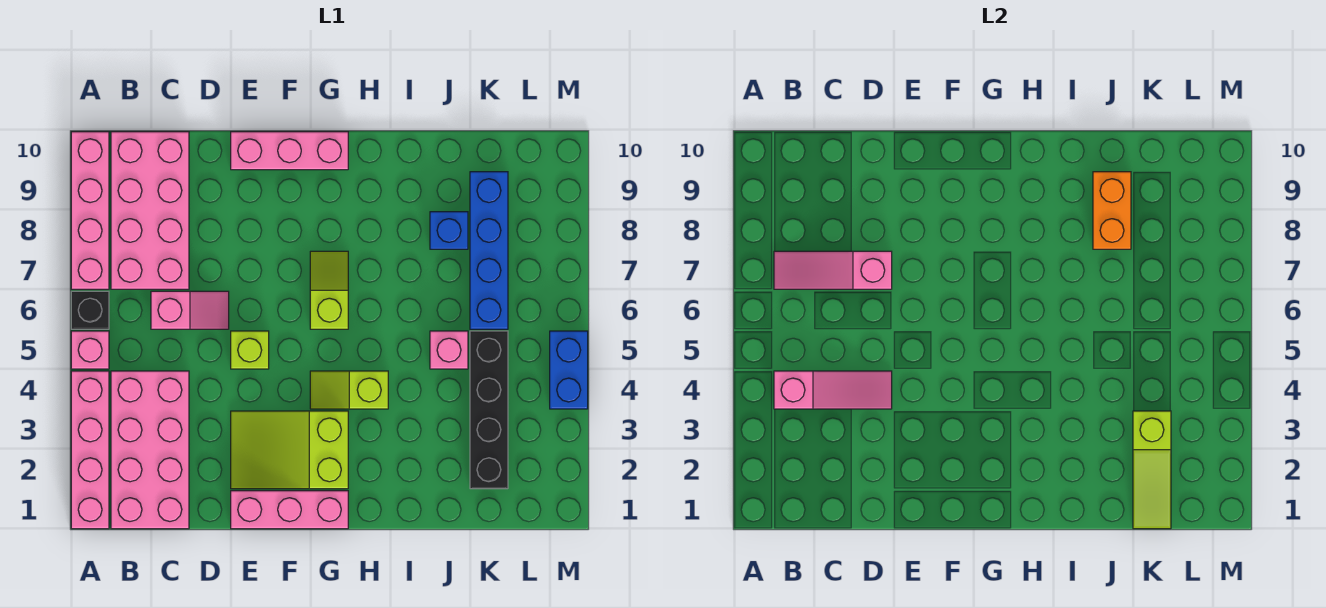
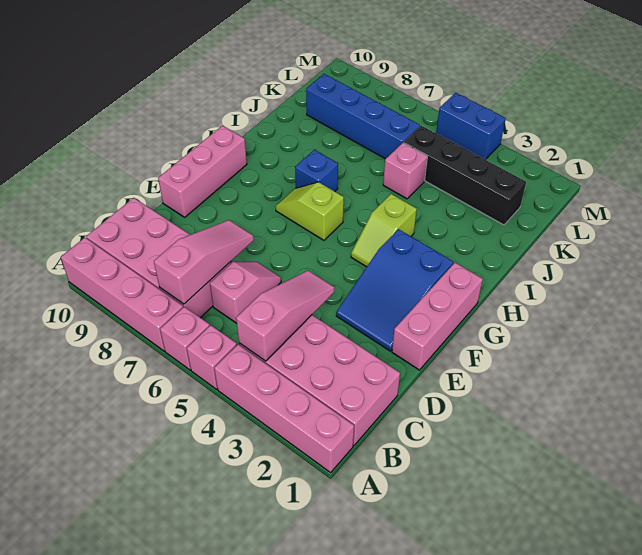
black 1x1 brick [71,291,109,329] -> pink 1x1 brick [160,307,210,370]
pink 1x3 slope [774,251,892,289] -> pink 1x3 slope turned to [154,220,254,304]
lime 2x3 slope [231,411,348,489] -> blue 2x3 slope [336,229,453,351]
lime 1x1 brick [231,331,269,369] -> none
blue 1x1 brick [430,212,468,249] -> blue 1x1 brick moved to [295,150,338,191]
orange 1x2 brick [1093,172,1131,249] -> none
lime 1x3 slope [1133,411,1171,529] -> none

